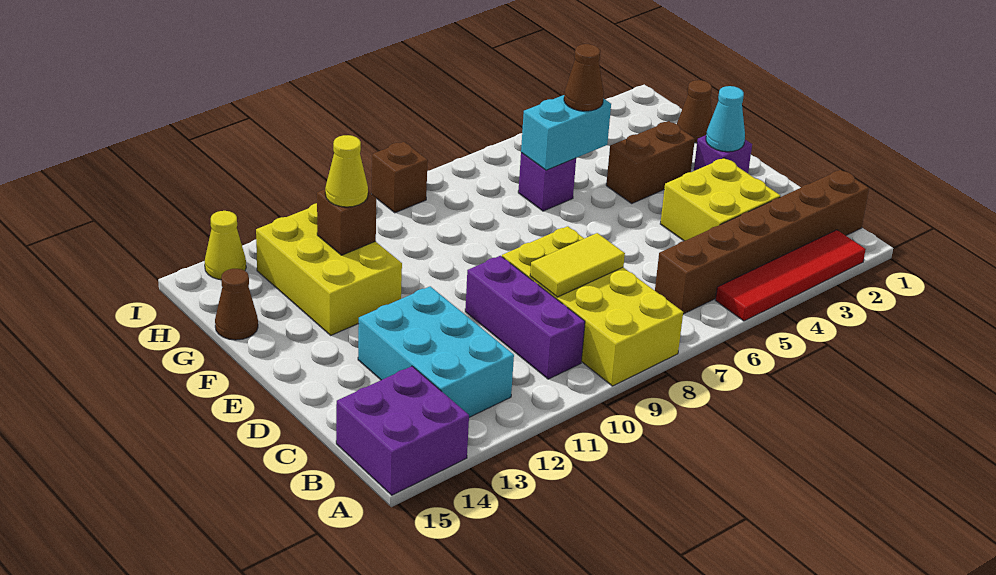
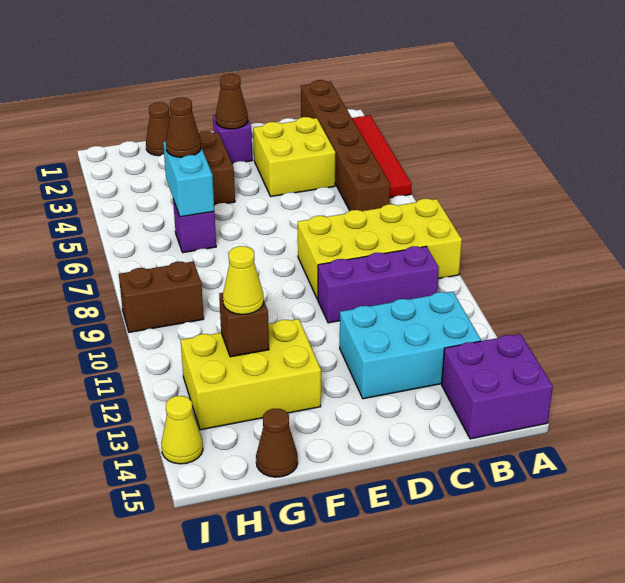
yellow 1x2 tile [530,233,625,297] -> none
cyan 1x1 cone [706,86,745,152] -> brown 1x1 cone [216,74,248,129]
brown 1x1 brick [372,142,428,213] -> brown 1x2 brick [119,261,204,332]

